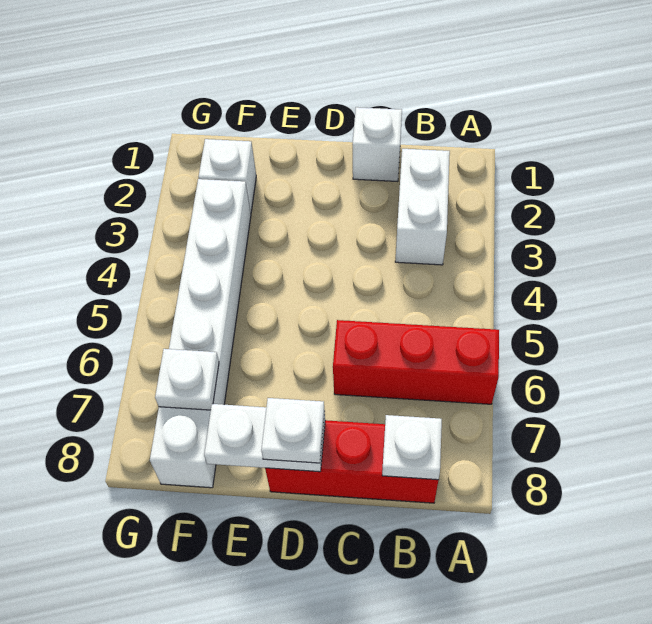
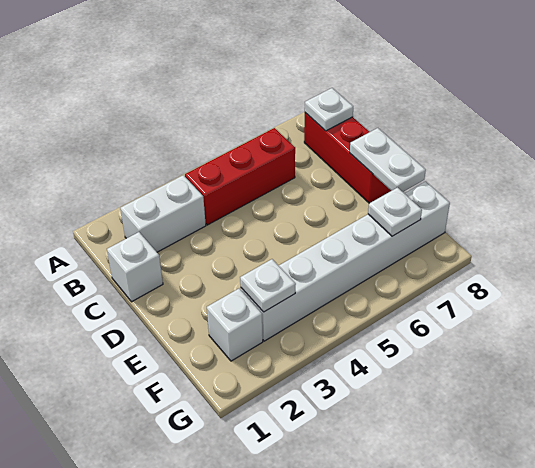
red 1x3 brick [333,320,499,404] -> red 1x3 brick turned to [185,128,295,225]
white 1x1 plate [261,398,325,463] -> white 1x1 plate moved to [240,259,296,312]

